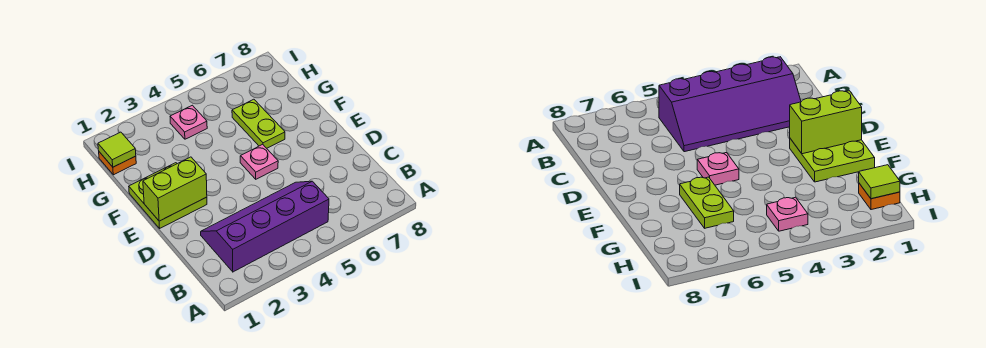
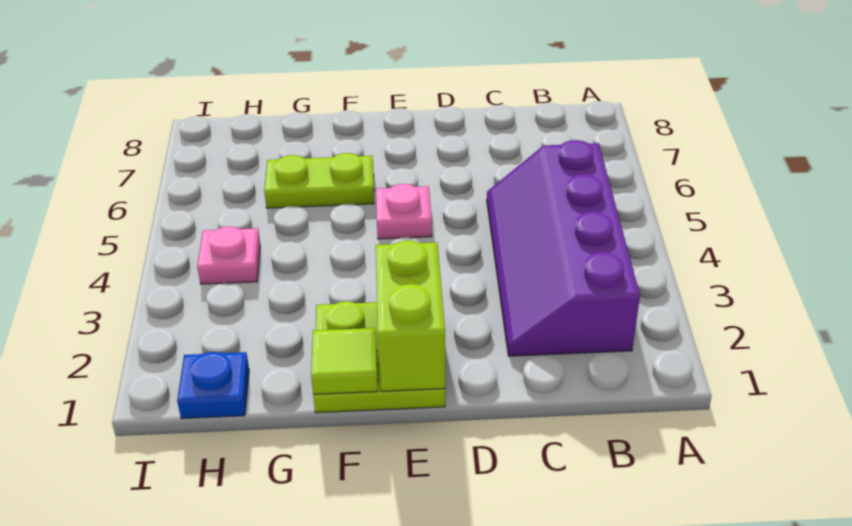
orange 1x1 plate [99,152,136,175] -> blue 1x1 plate [177,352,249,419]
lime 1x1 tile [98,132,136,167] -> lime 1x1 tile moved to [311,328,378,394]

